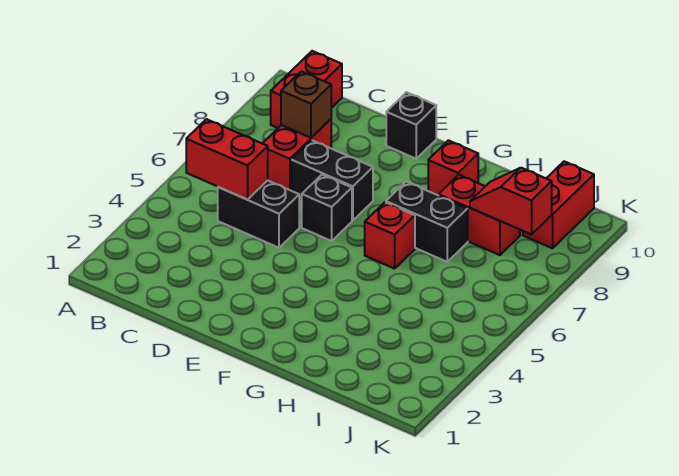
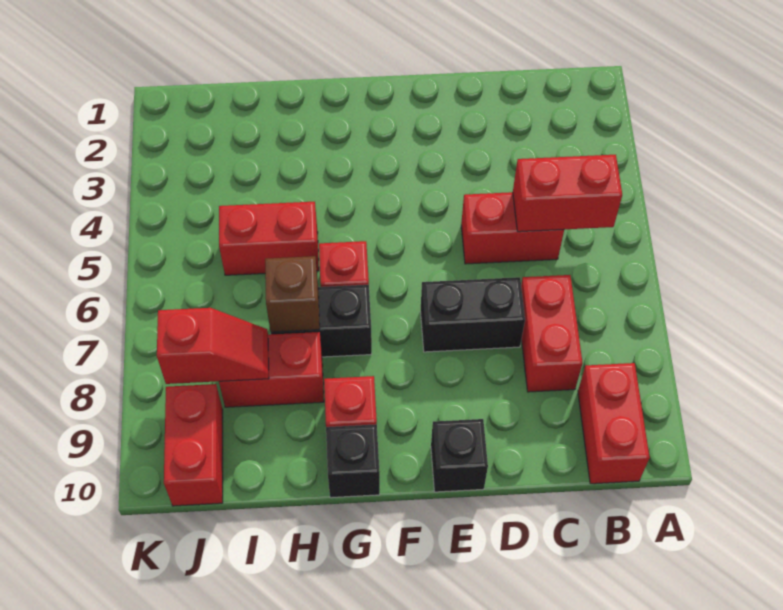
black 1x2 brick [218,180,299,248] -> red 1x2 brick [461,192,564,264]
brown 1x1 brick [281,71,331,138] -> brown 1x1 brick moved to [265,256,320,332]
black 1x1 brick [302,175,352,241] -> black 1x1 brick moved to [326,424,380,498]
none -> red 1x2 brick [219,202,319,275]

